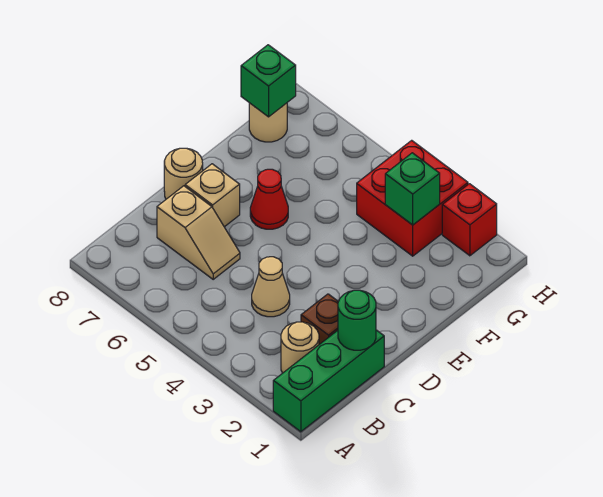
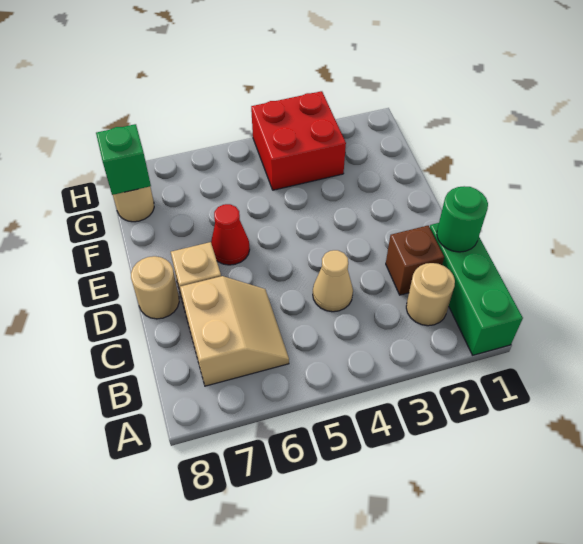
tan 1x2 slope [157,186,240,279] -> tan 2x2 slope [180,276,289,386]
green 1x1 brick [385,153,440,225] -> none
red 1x1 brick [442,184,497,256] -> none

